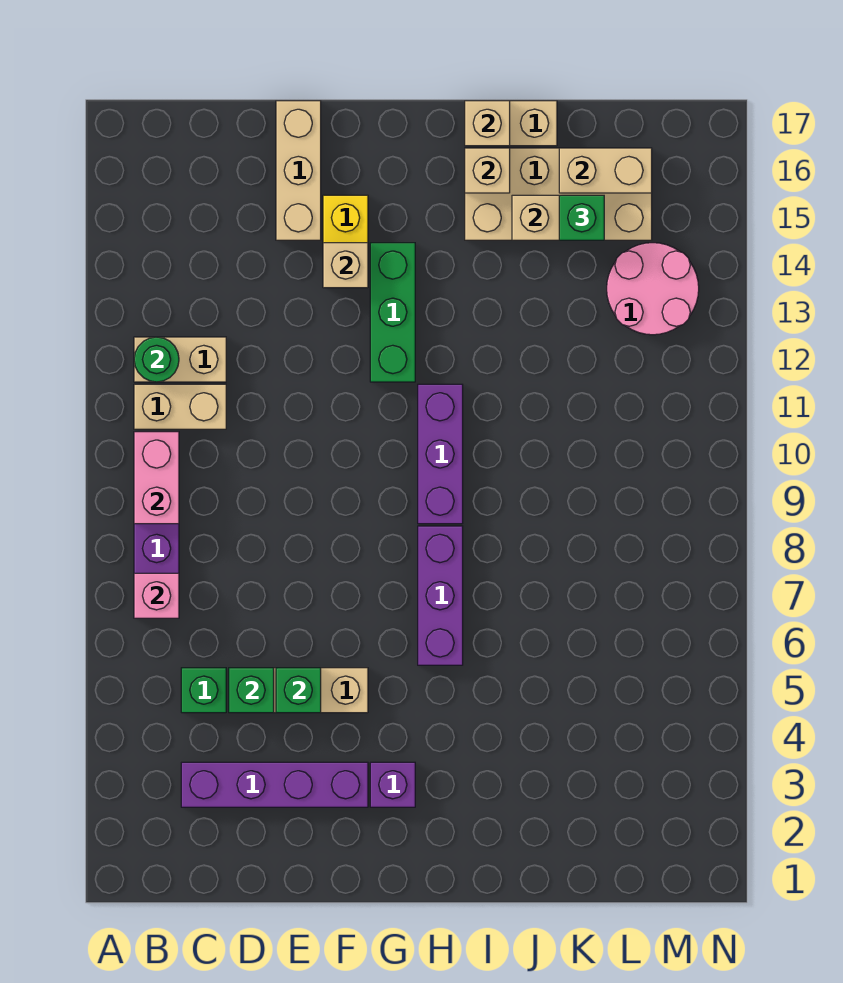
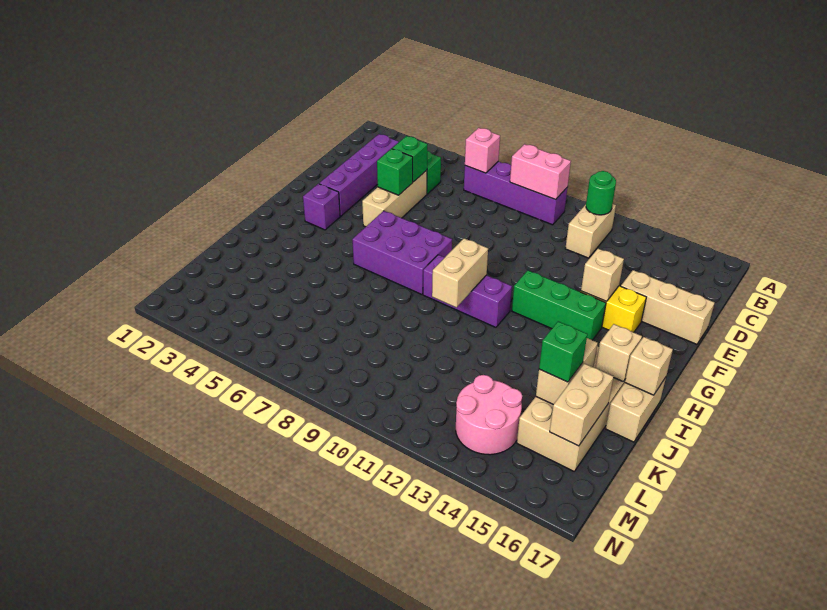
tan 1x2 brick [134,384,226,429] -> tan 1x2 brick moved to [432,238,488,307]
purple 1x3 brick [418,526,463,665] -> purple 2x3 brick [352,211,452,295]

